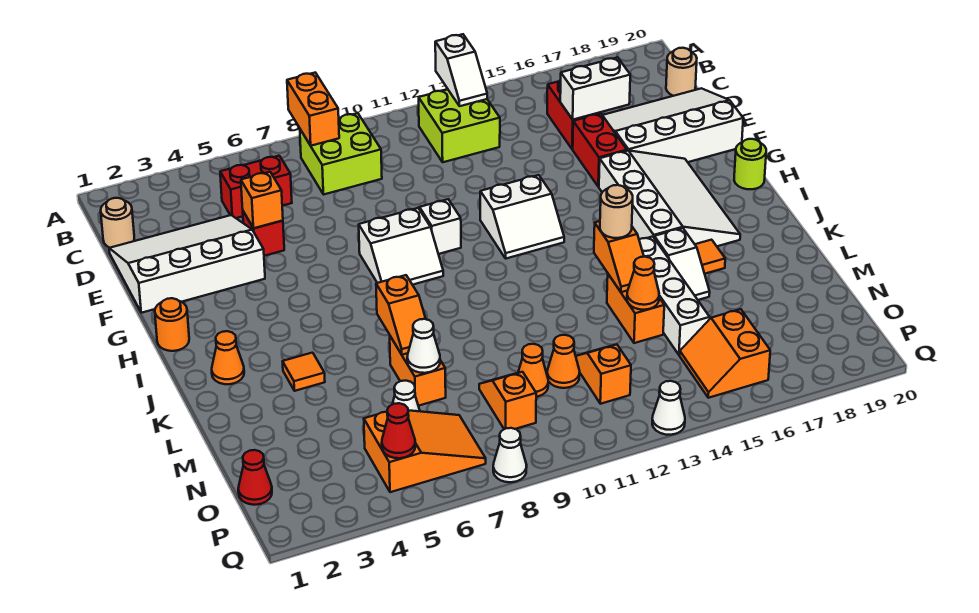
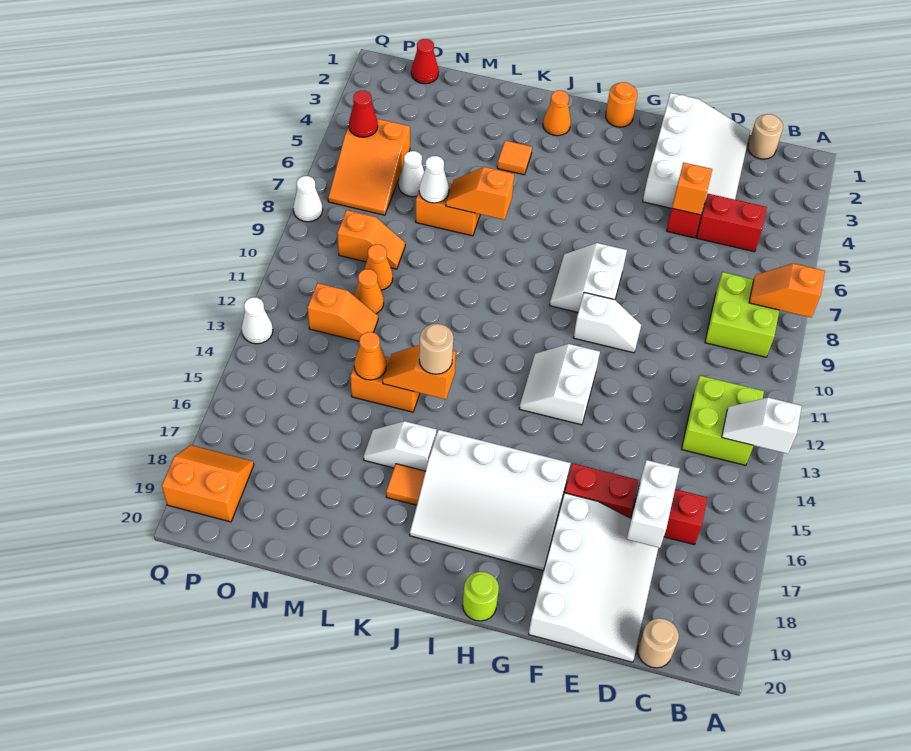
orange 1x2 brick [287,73,339,146] -> orange 1x2 slope [749,263,825,318]
red 1x2 brick [220,156,292,218] -> red 1x2 brick turned to [696,194,767,252]
white 1x4 brick [639,236,710,355] -> none
orange 2x2 slope [680,309,770,398] -> orange 2x2 slope moved to [162,445,254,522]

